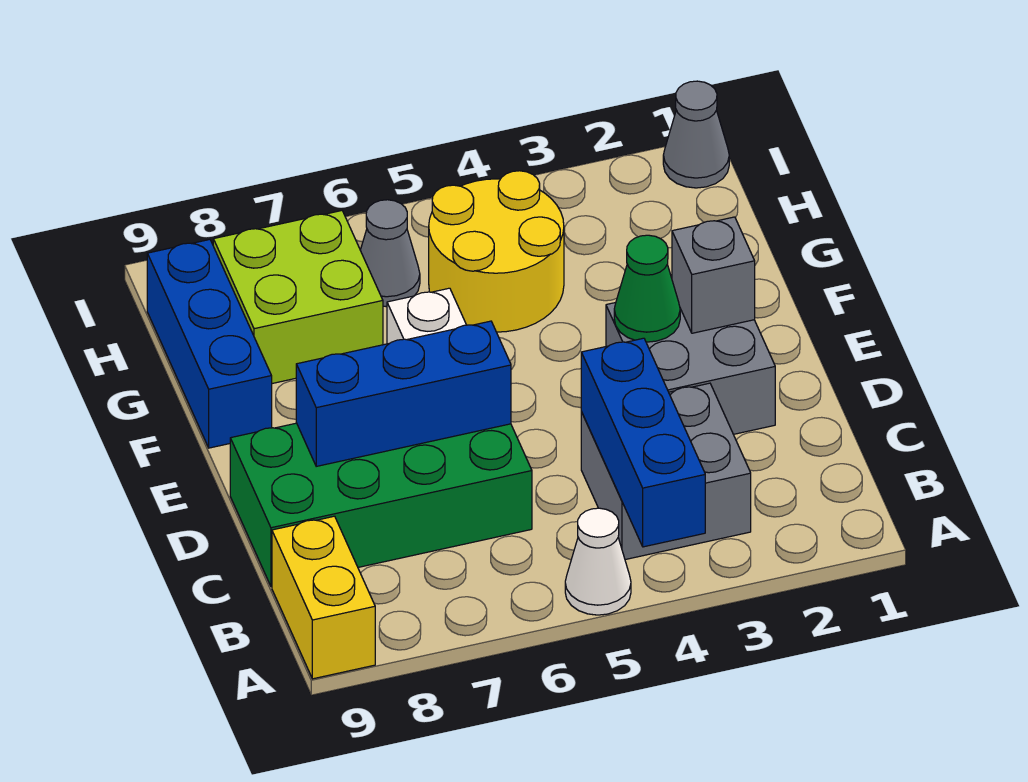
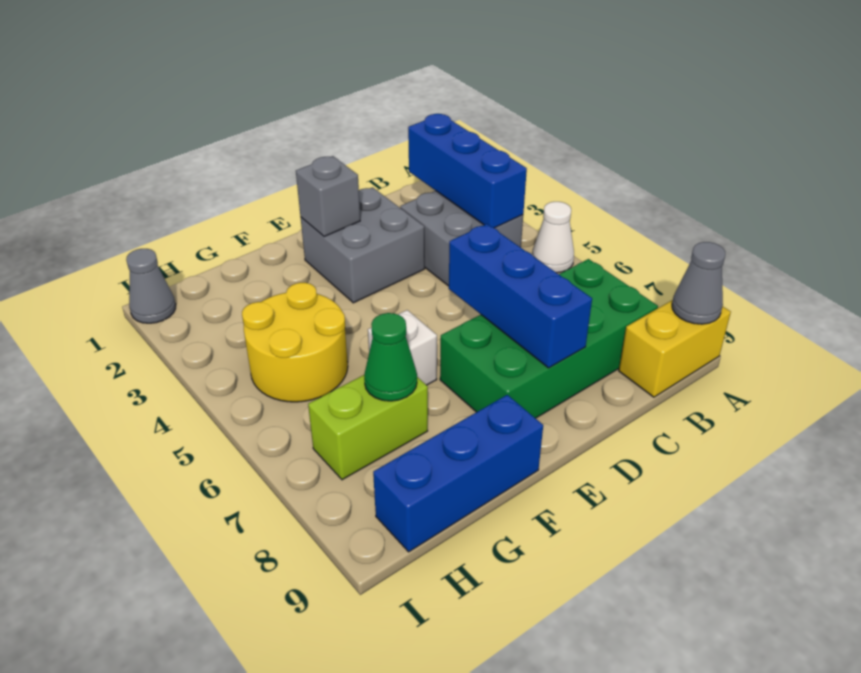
blue 1x3 brick [581,338,705,547] -> blue 1x3 brick turned to [408,114,527,228]
green 2x4 brick [230,423,532,587] -> green 2x4 brick turned to [440,259,658,418]
green 1x1 cone [614,235,680,342] -> green 1x1 cone moved to [364,313,417,401]
lime 2x2 brick [213,211,383,384] -> lime 1x2 brick [308,375,428,480]
grey 1x1 cone [360,200,420,307] -> grey 1x1 cone moved to [672,242,725,324]

